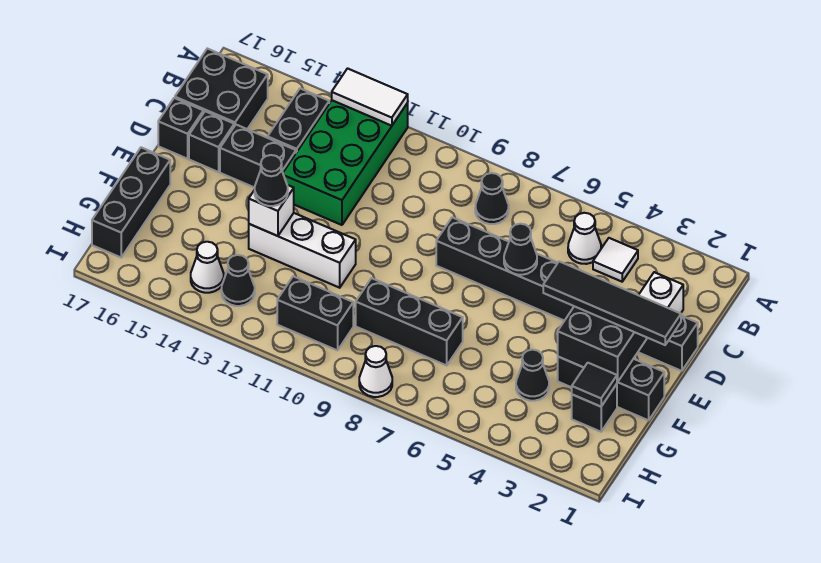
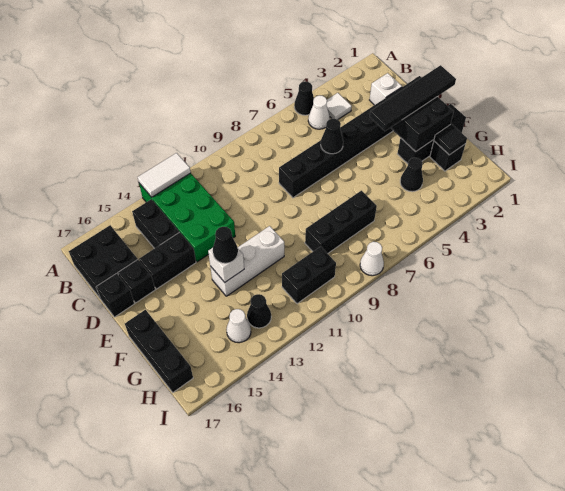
black 1x1 cone [475,173,509,224] -> black 1x1 cone moved to [294,81,314,115]

